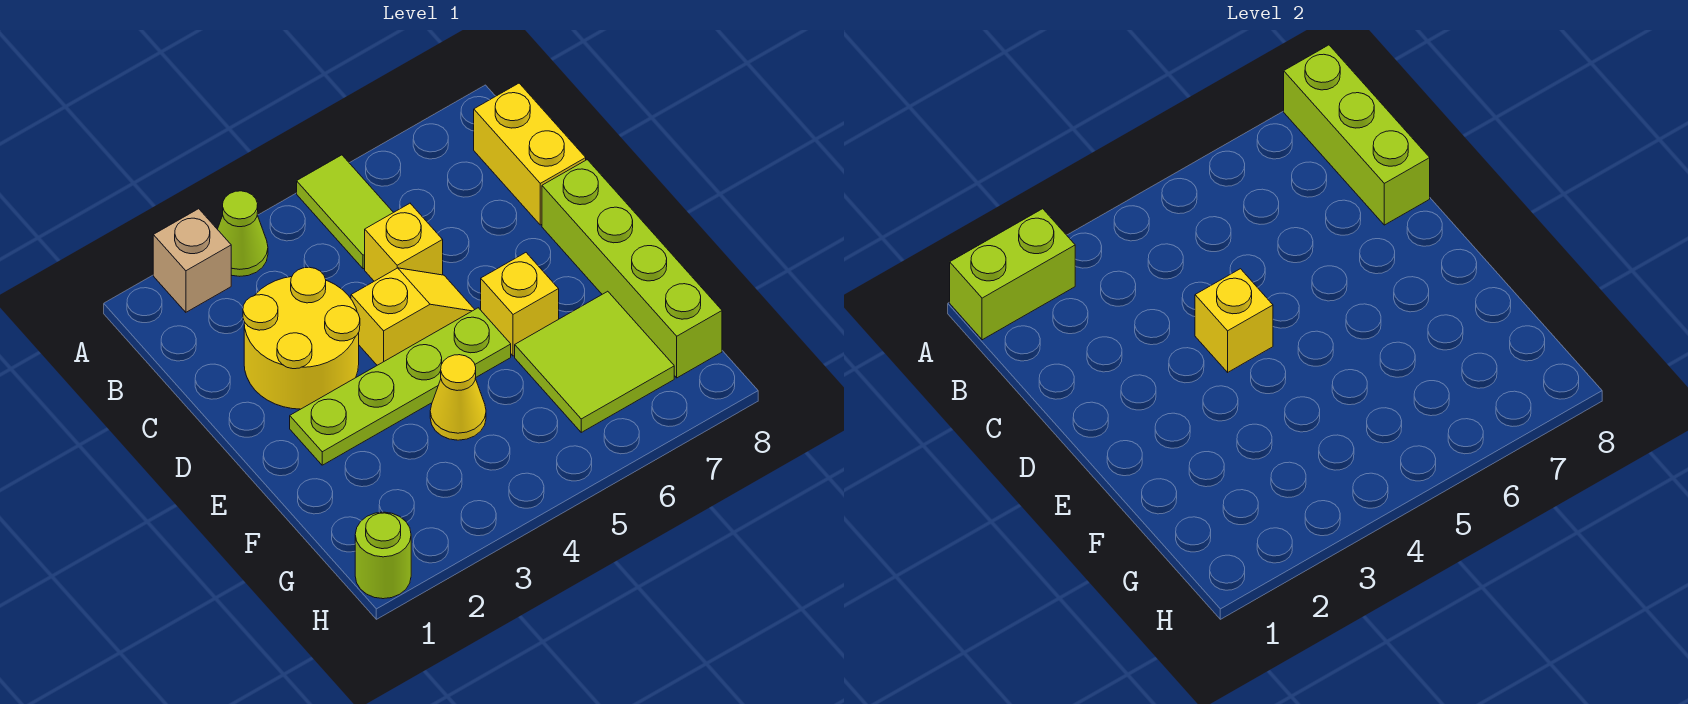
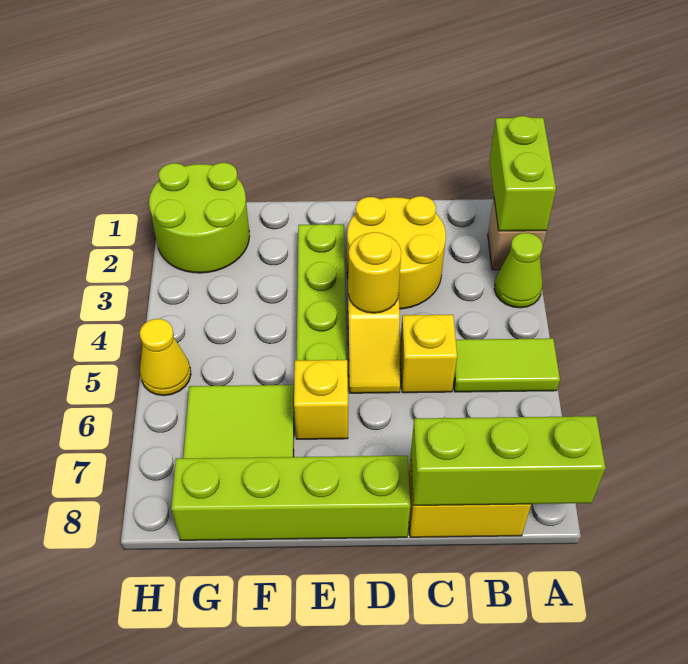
yellow 1x1 brick [1195,269,1273,372] -> yellow 1x1 round brick [348,232,401,313]
yellow 1x1 cone [430,355,486,440] -> yellow 1x1 cone moved to [140,319,191,396]
lime 1x1 round brick [355,512,411,599] -> lime 2x2 round brick [149,163,250,273]

